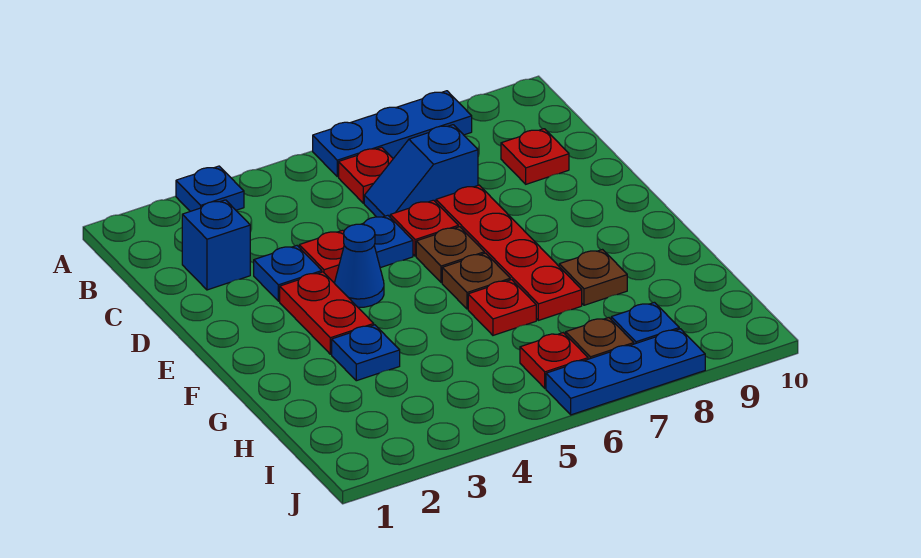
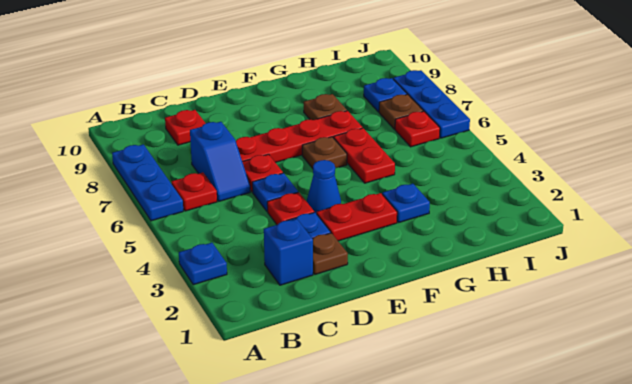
brown 1x1 plate [416,227,484,283] -> brown 1x1 plate moved to [313,233,348,275]
red 1x1 plate [468,280,536,335] -> red 1x2 plate [334,128,395,183]

